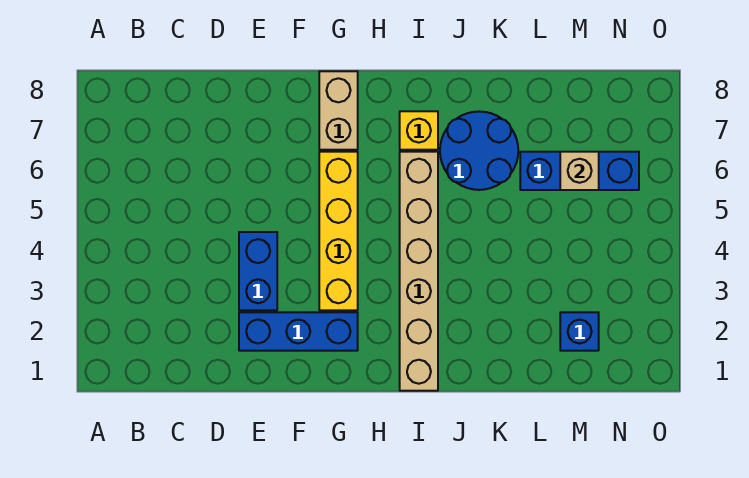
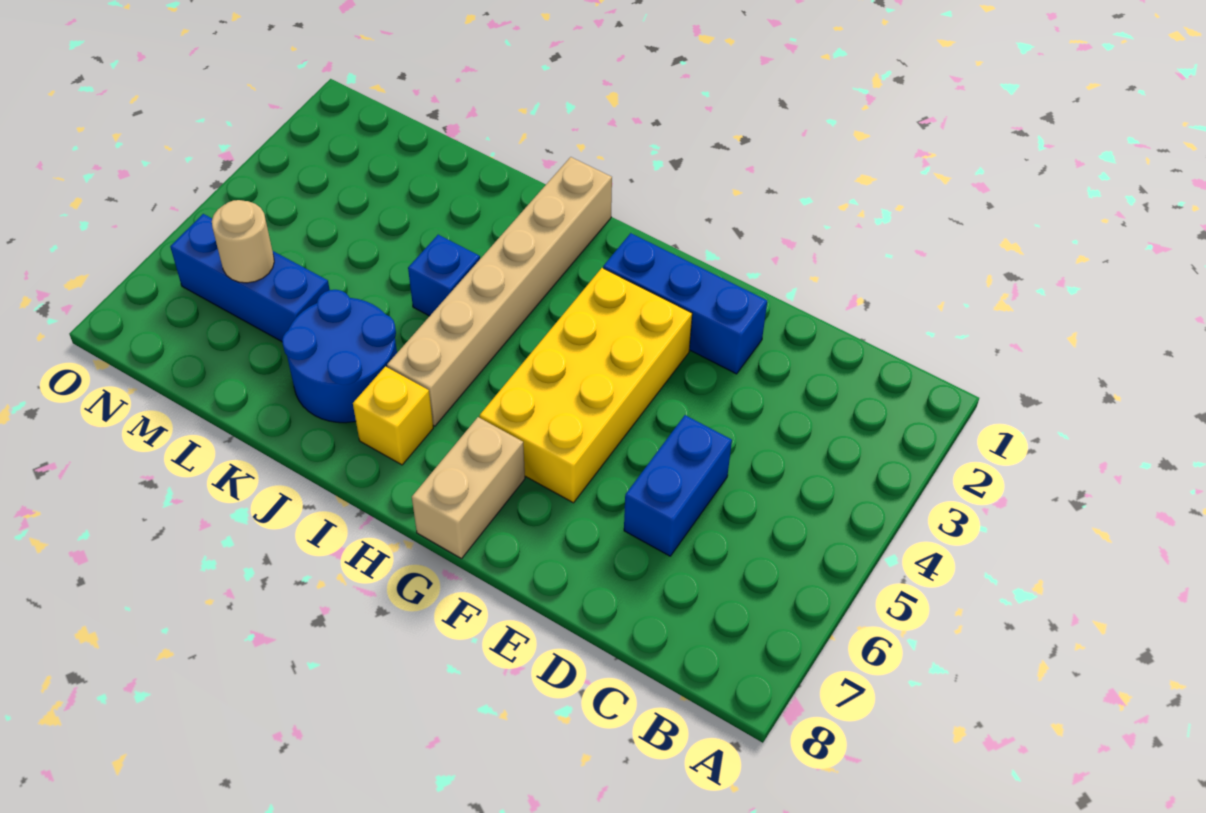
blue 1x2 brick [239,232,277,310] -> blue 1x2 brick moved to [624,415,732,556]
yellow 1x4 brick [319,152,358,310] -> yellow 2x4 brick [480,268,692,503]
blue 1x1 brick [560,312,599,351] -> blue 1x1 brick moved to [408,235,480,316]
tan 1x1 brick [560,152,599,190] -> tan 1x1 round brick [212,200,274,283]

